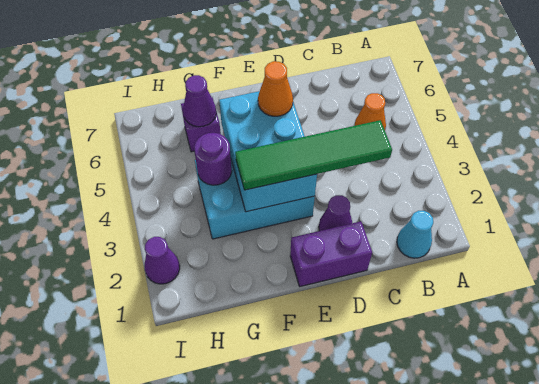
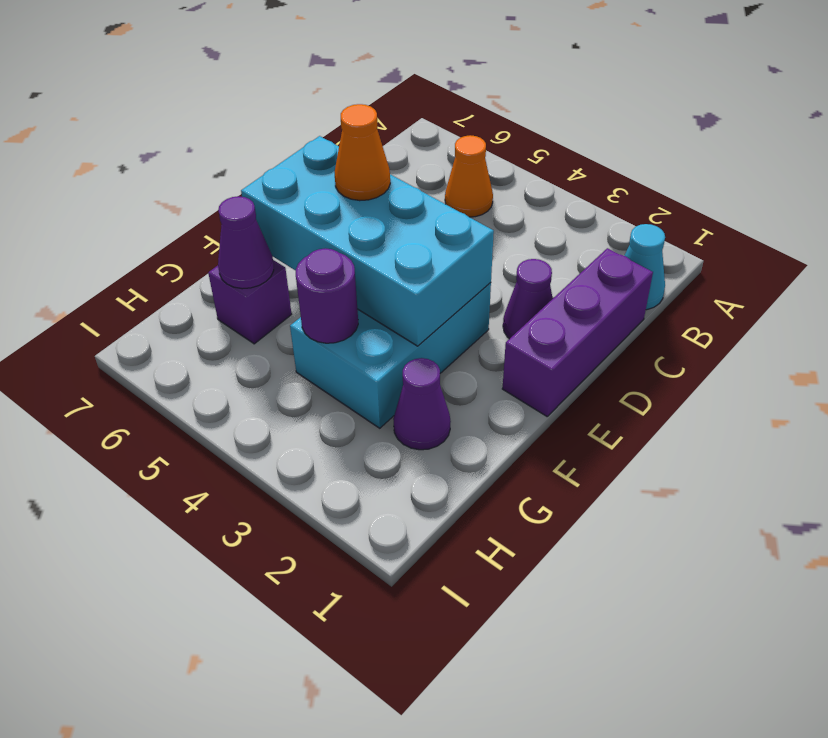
green 1x4 tile [235,120,392,190] -> none
purple 1x2 brick [290,221,372,286] -> purple 1x3 brick [502,248,653,416]
cyan 2x3 brick [219,91,317,212] -> cyan 2x4 brick [241,136,494,346]
purple 1x1 cone [145,237,180,284] -> purple 1x1 cone moved to [393,358,451,450]

